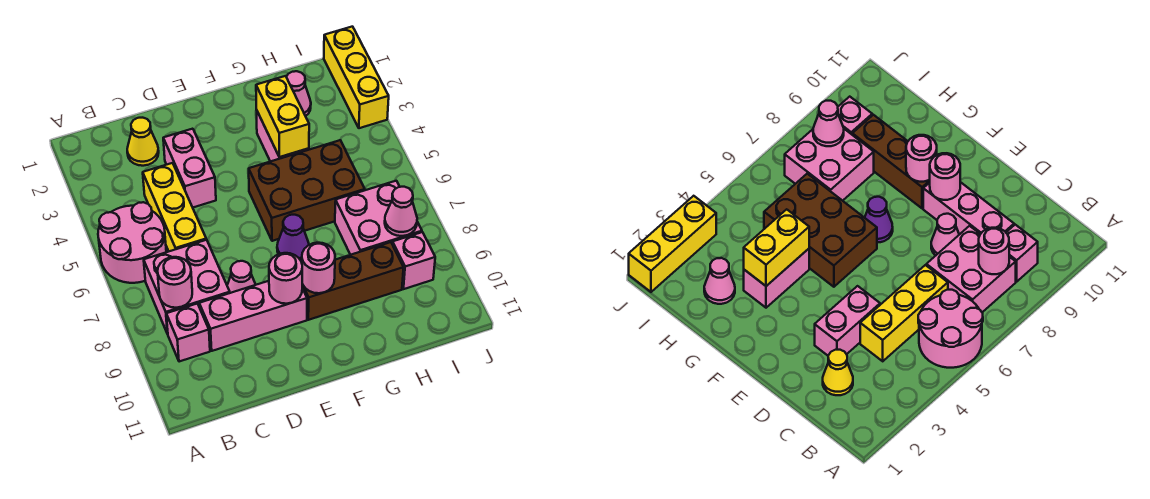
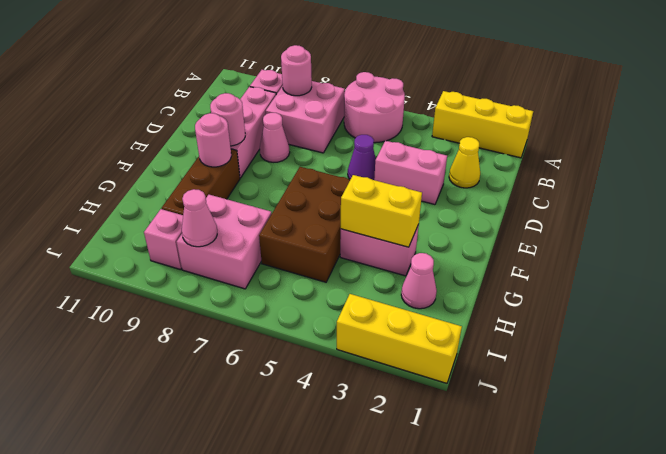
yellow 1x3 brick [143,163,206,251] -> yellow 1x3 brick moved to [432,91,533,158]
purple 1x1 cone [277,215,309,261] -> purple 1x1 cone moved to [348,135,376,180]

